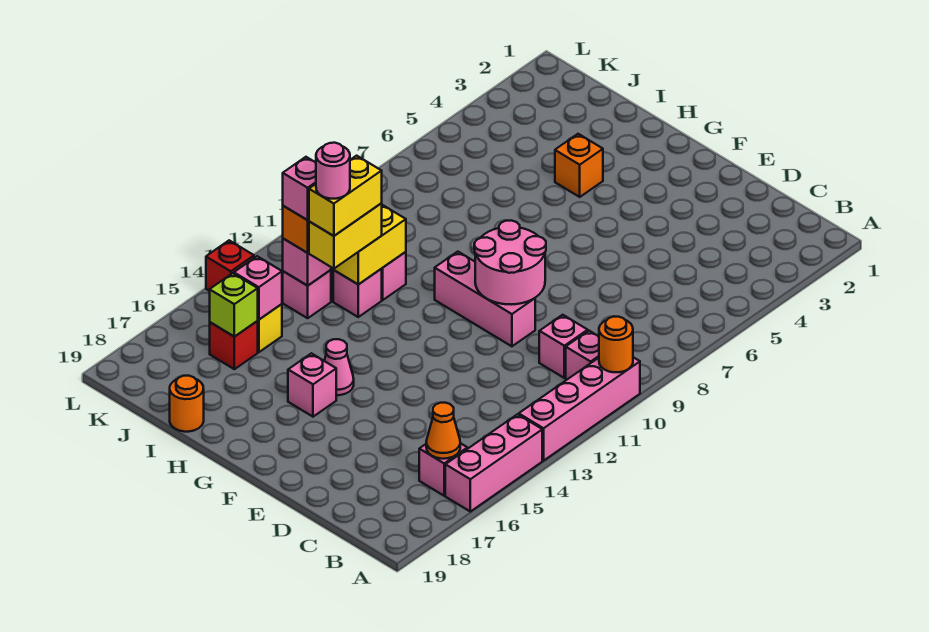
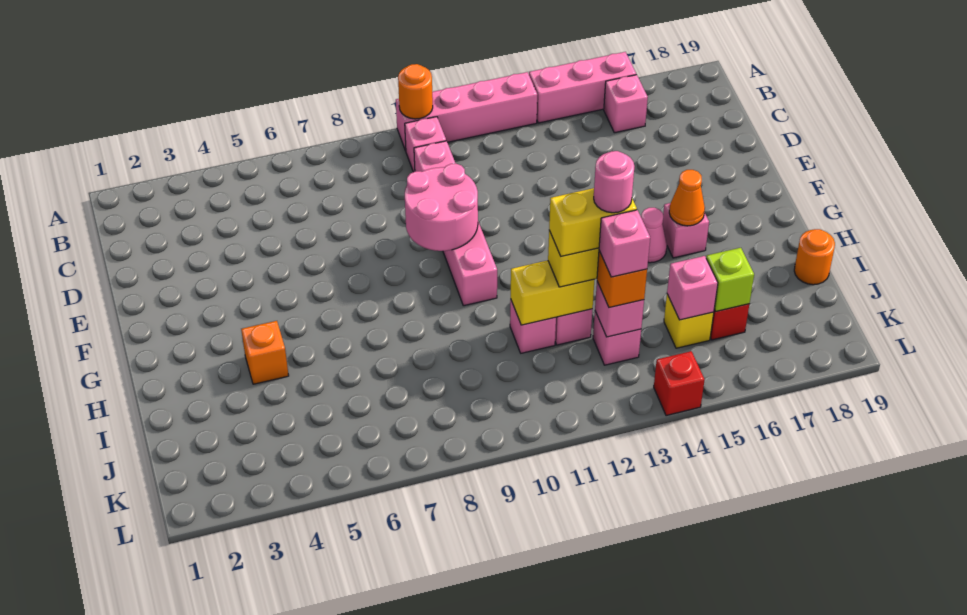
orange 1x1 cone [426,403,460,459] -> orange 1x1 cone moved to [669,170,705,226]

